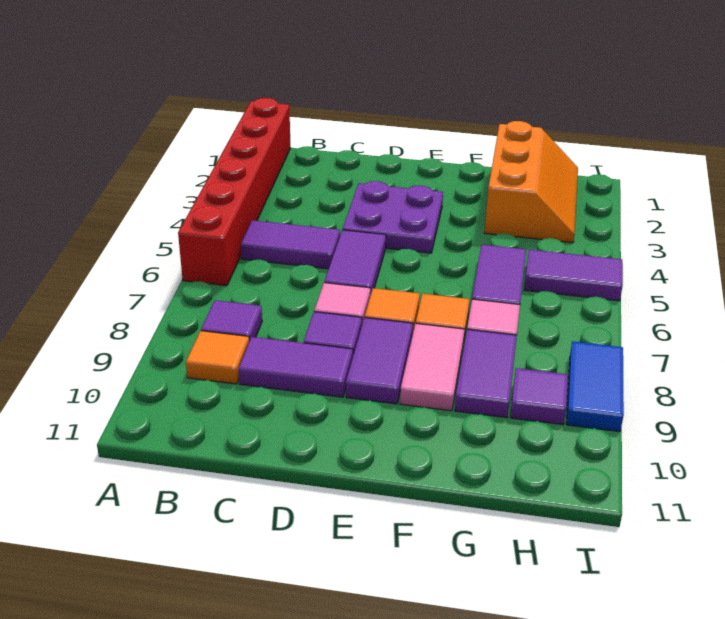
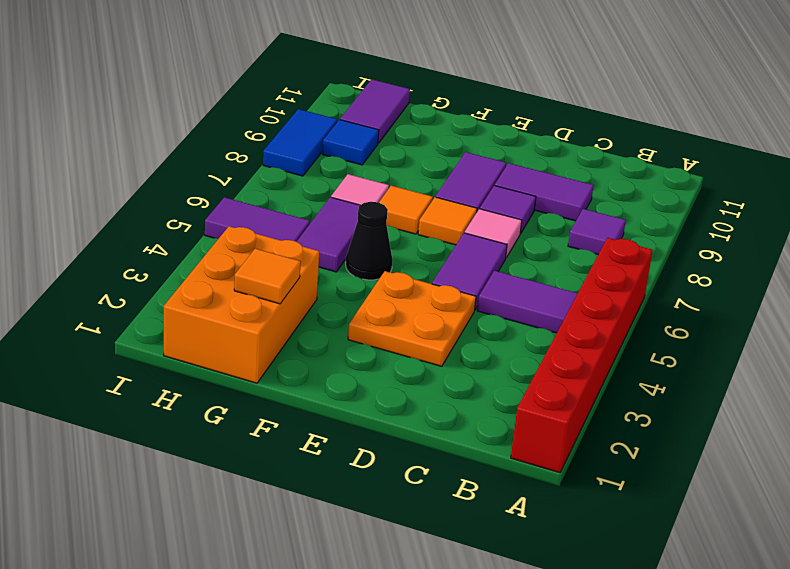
orange 1x1 tile [186,331,249,384] -> orange 1x1 tile moved to [234,249,301,304]
purple 2x2 plate [343,181,443,253] -> orange 2x2 plate [348,271,476,366]
none -> black 1x1 cone [346,202,393,280]
pink 1x2 tile [400,323,465,411] -> none
orange 2x3 slope [484,121,578,243] -> orange 2x3 brick [164,226,320,383]
purple 1x2 tile [455,329,517,418] -> purple 1x2 tile moved to [340,79,410,143]
purple 1x1 tile [510,368,568,425] -> blue 1x1 tile [322,120,379,165]

